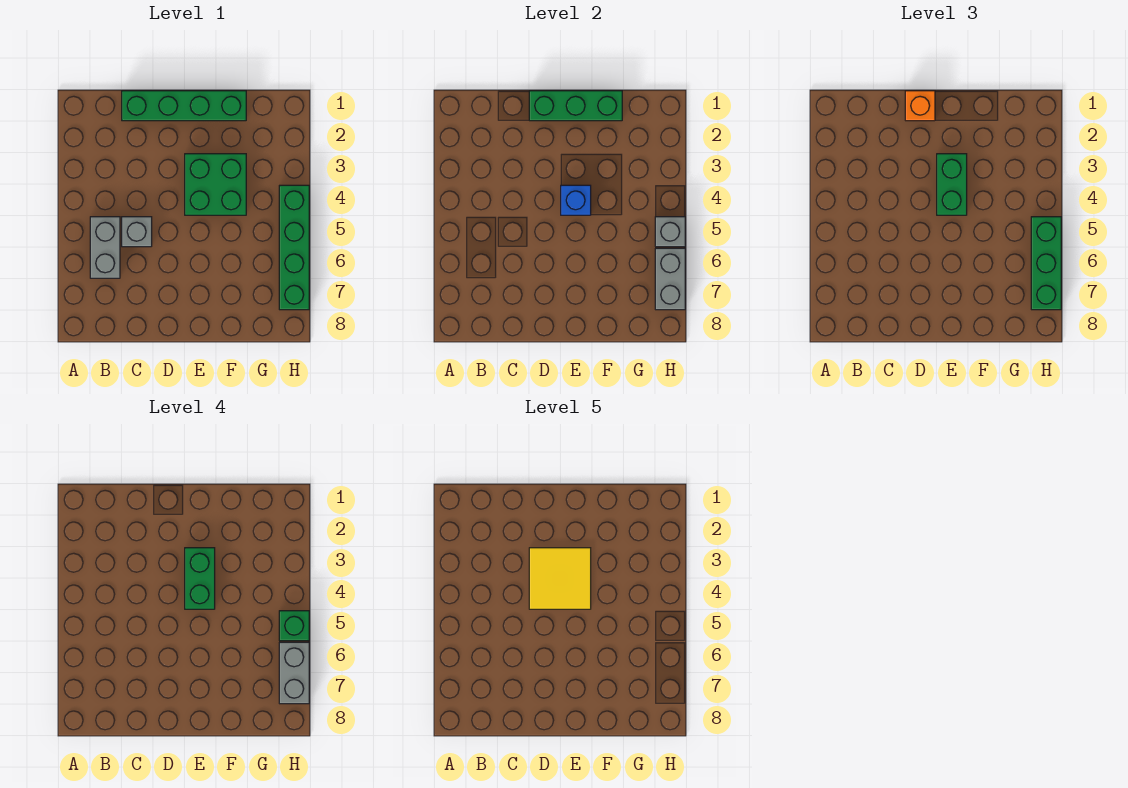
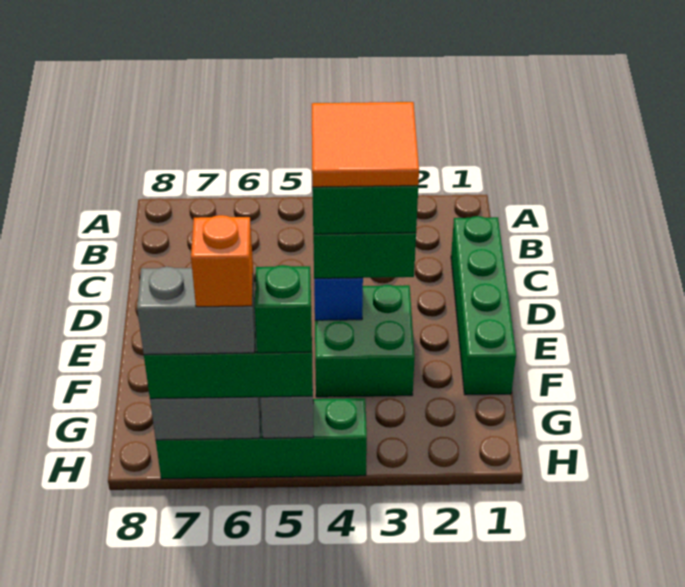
grey 1x2 brick [90,217,120,278] -> none
grey 1x1 brick [122,217,152,247] -> none
green 1x3 brick [529,91,622,121] -> none
orange 1x1 brick [905,91,935,121] -> orange 1x1 brick moved to [191,215,253,307]
yellow 2x2 tile [529,548,591,609] -> orange 2x2 tile [312,102,419,187]

